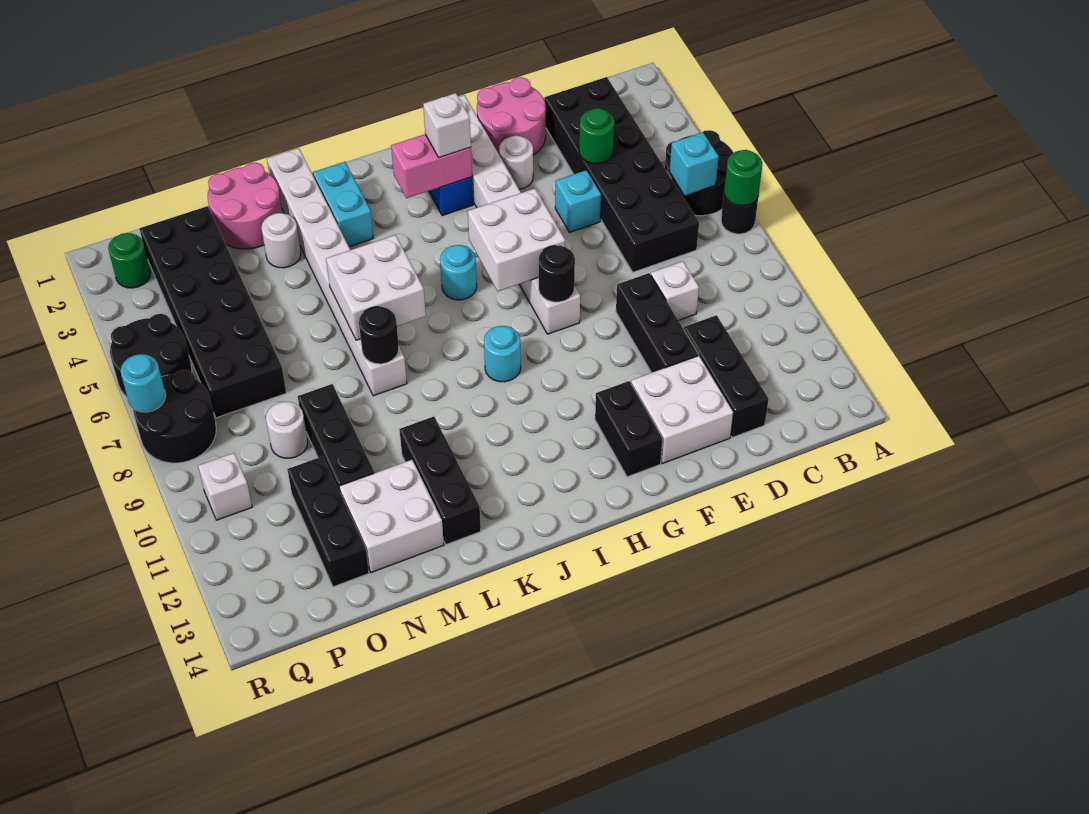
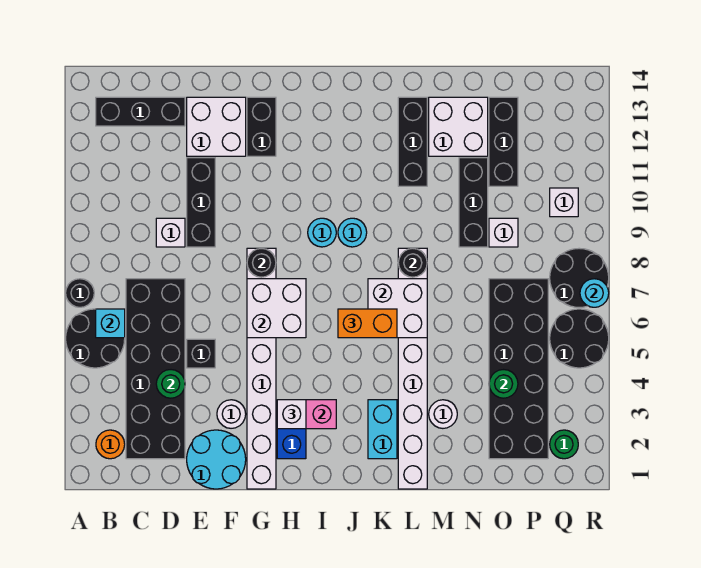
green 1x1 round brick [724,150,762,206] -> green 1x1 round brick moved to [489,370,518,398]
none -> orange 1x1 round brick [96,430,125,459]
black 1x3 brick [684,315,769,437] -> black 1x3 brick turned to [96,97,185,126]
pink 2x2 round brick [477,77,546,155] -> cyan 2x2 round brick [187,430,246,489]
cyan 1x1 brick [555,170,601,232] -> black 1x1 brick [187,339,215,368]
cyan 1x1 round brick [440,245,477,300] -> cyan 1x1 round brick moved to [338,218,367,247]
none -> orange 1x2 brick [338,309,397,338]
pink 2x2 round brick [208,163,282,249] -> none
white 1x1 round brick [266,402,308,458] -> white 1x1 brick [489,218,518,247]

